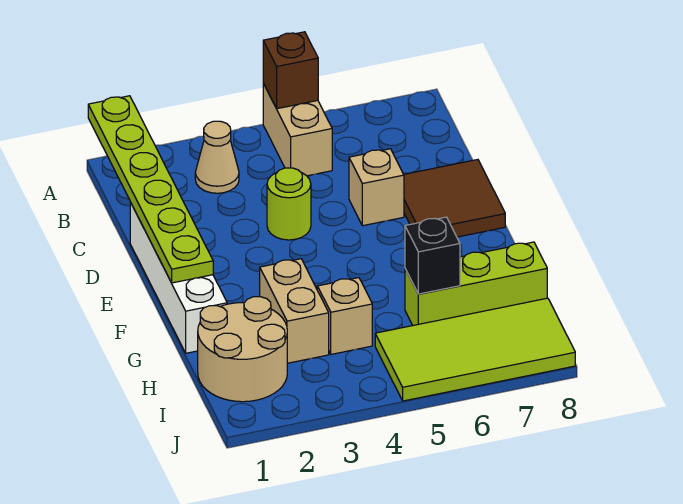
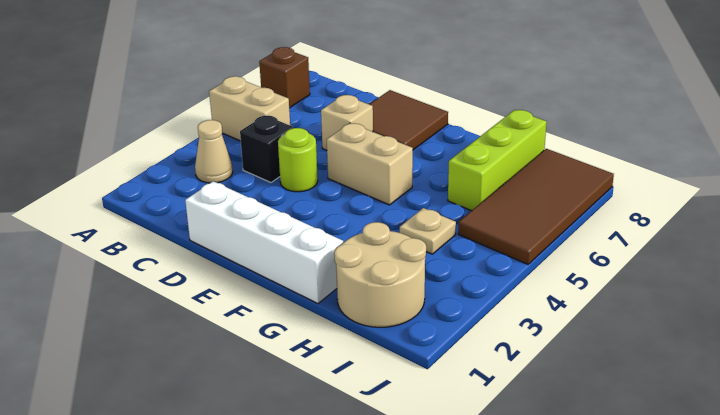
lime 1x6 plate [88,96,213,283] -> none
brown 1x1 brick [263,32,318,109] -> brown 1x1 brick moved to [259,47,310,108]
tan 1x2 brick [260,259,329,363] -> tan 1x2 brick moved to [327,123,413,205]
tan 1x1 brick [317,278,372,354] -> tan 1x1 plate [400,208,456,254]
black 1x1 brick [405,217,460,294] -> black 1x1 brick moved to [240,115,293,182]
lime 2x4 tile [375,298,575,401] -> brown 2x4 tile [458,149,614,264]

